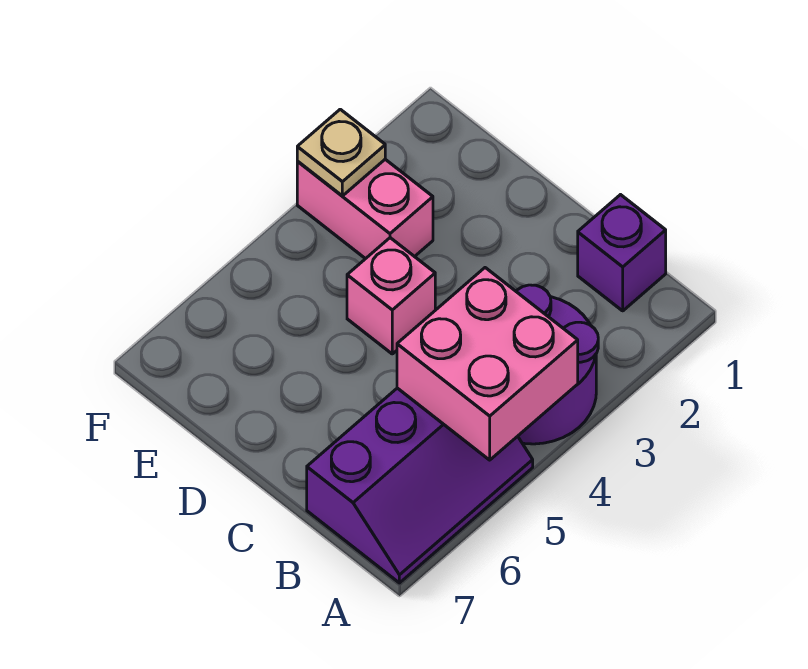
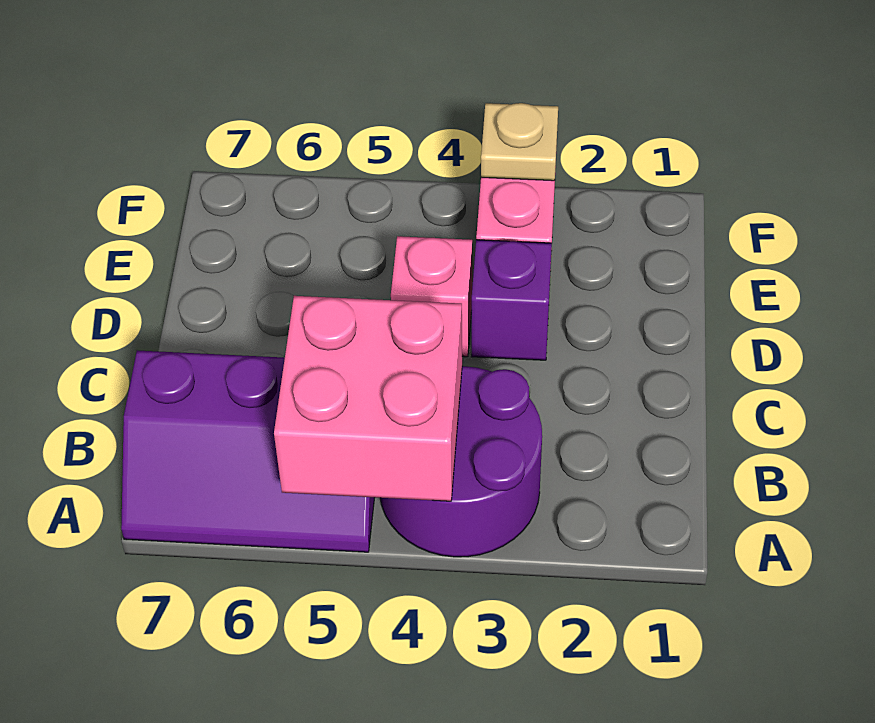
purple 1x1 brick [578,195,666,311] -> purple 1x1 brick moved to [472,240,552,360]

